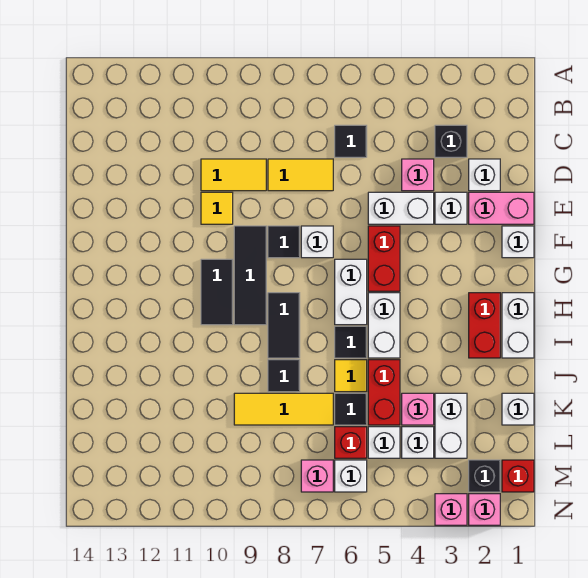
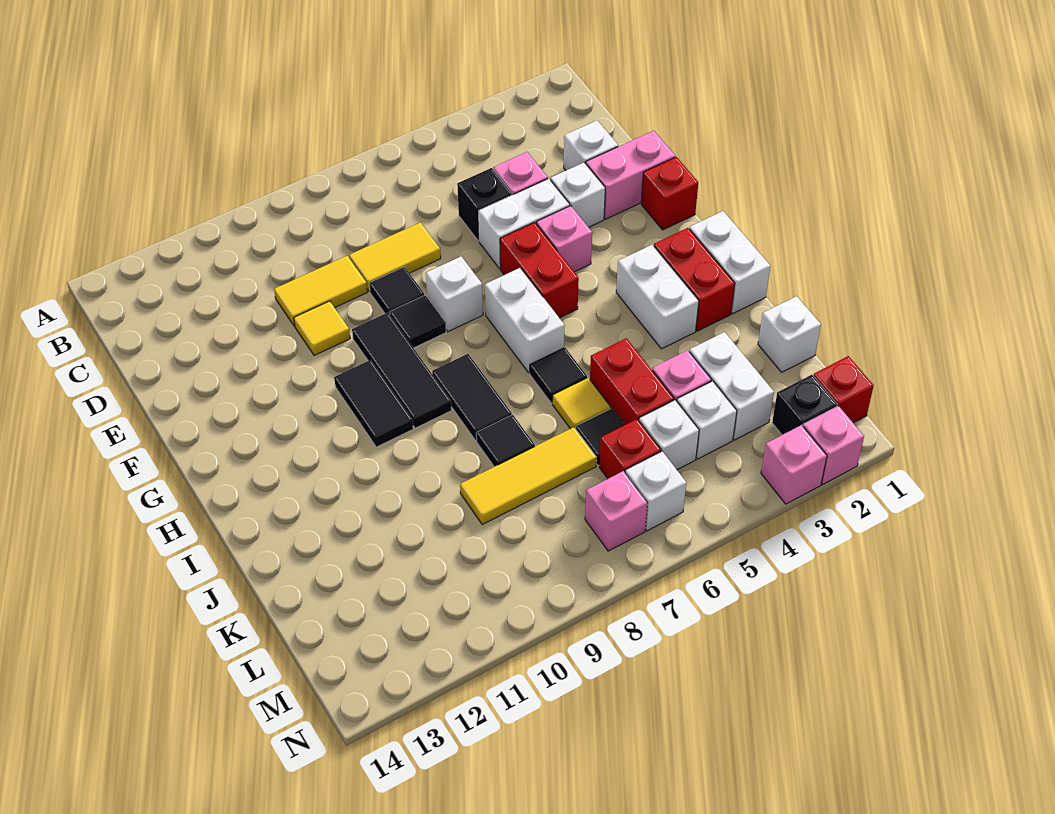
black 1x1 brick [435,125,467,157] -> black 1x1 brick moved to [457,168,512,241]
black 1x1 tile [335,125,367,157] -> black 1x1 tile moved to [369,267,424,315]
white 1x1 brick [502,226,534,258] -> red 1x1 brick [641,157,698,230]
none -> pink 1x1 brick [537,206,592,272]
white 1x2 brick [368,293,400,358] -> white 1x2 brick moved to [616,245,699,349]

